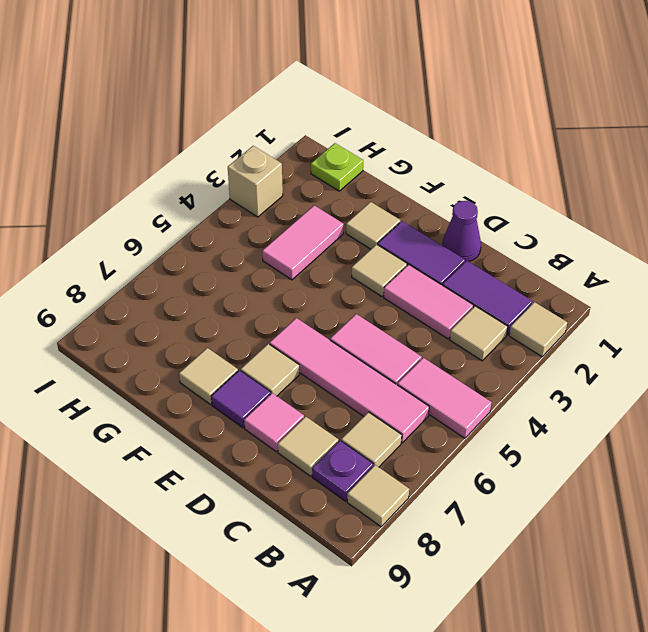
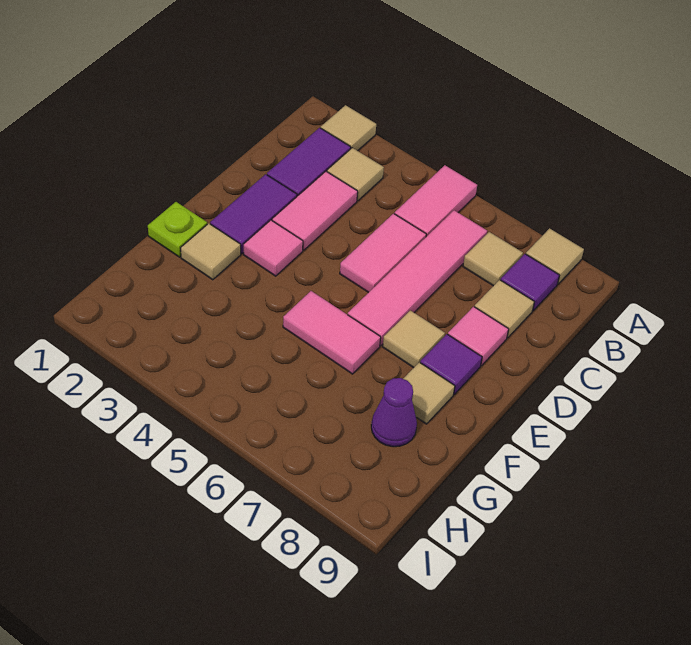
purple 1x1 plate [312,441,373,501] -> purple 1x1 tile [501,254,560,311]
purple 1x1 cone [442,201,481,262] -> purple 1x1 cone moved to [371,378,417,447]
tan 1x1 tile [352,244,407,296] -> pink 1x1 tile [244,220,303,276]
pink 1x2 tile [262,205,344,280] -> pink 1x2 tile moved to [283,291,381,374]
lime 1x1 plate [311,143,363,191] -> lime 1x1 plate moved to [148,202,207,257]
tan 1x1 brick [228,146,283,217] -> none

